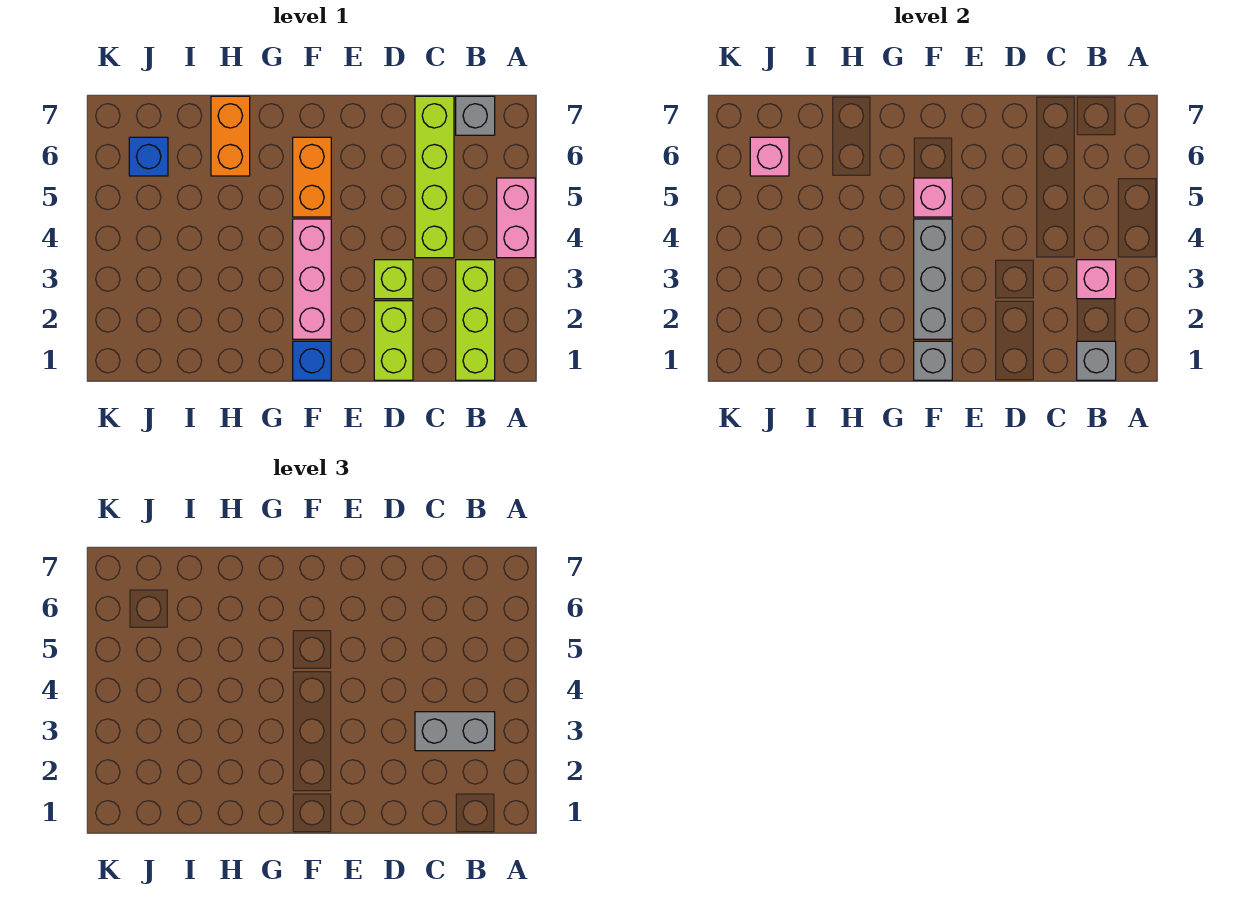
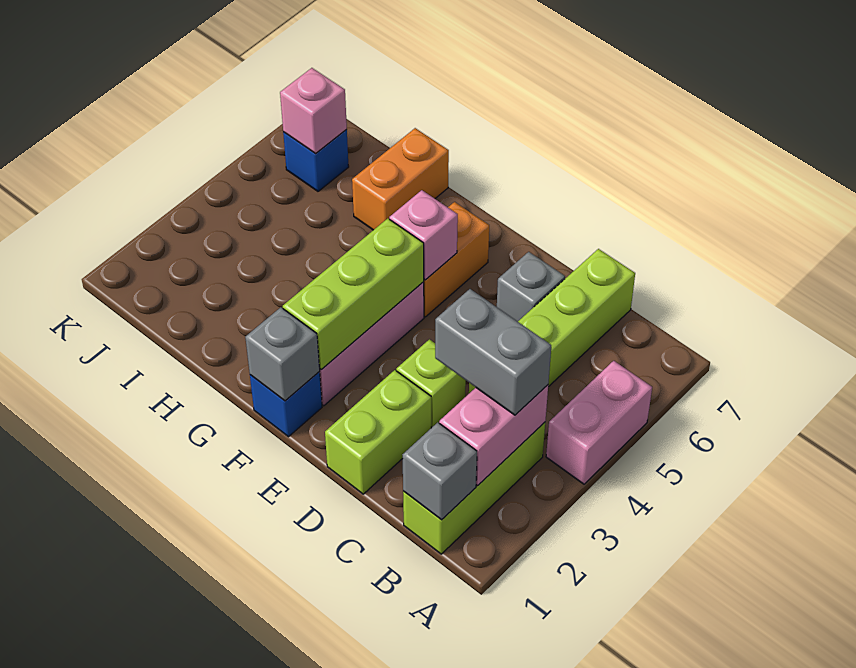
pink 1x1 brick [1077,260,1116,299] -> pink 1x2 brick [439,385,548,486]
grey 1x1 brick [456,96,495,135] -> grey 1x1 brick moved to [497,252,565,322]
grey 1x3 brick [914,219,952,339] -> lime 1x3 brick [283,218,424,370]

